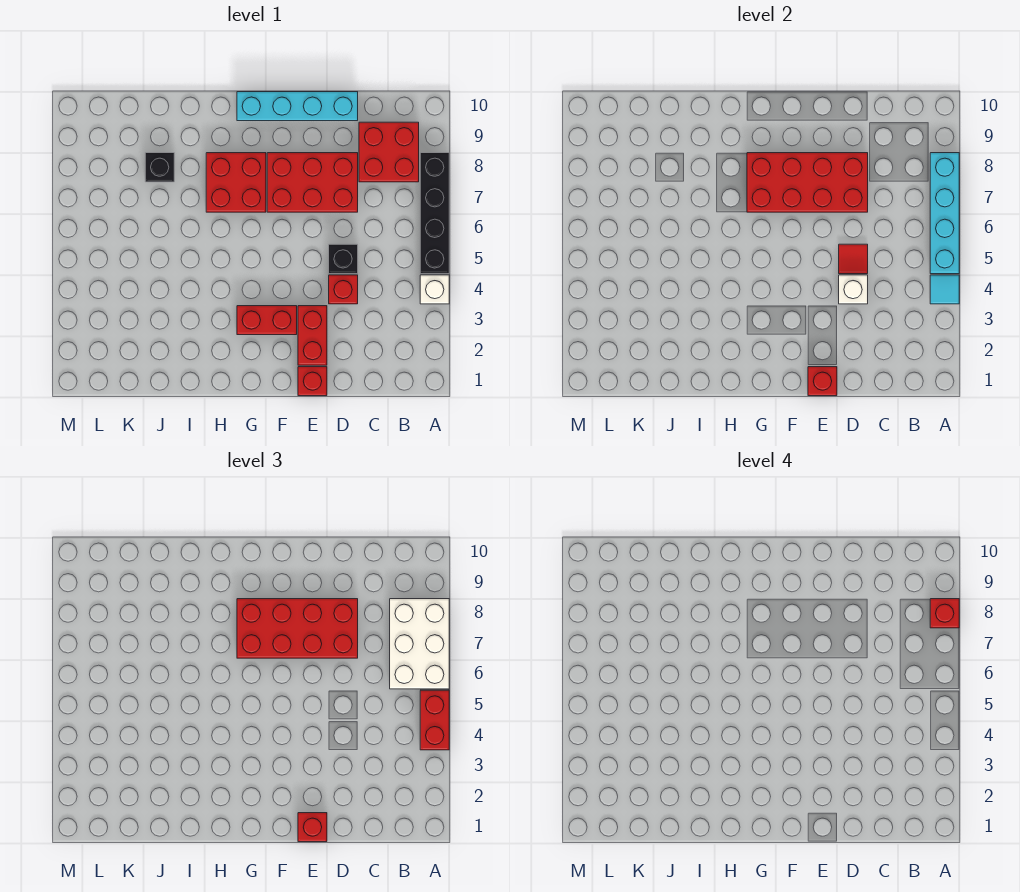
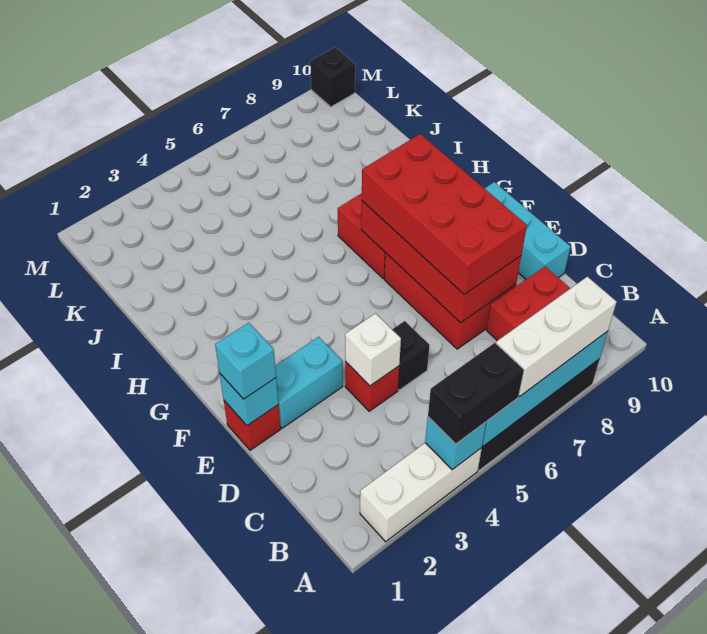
white 1x1 brick [420,275,449,304] -> white 1x3 brick [360,443,482,542]
cyan 1x1 tile [930,275,959,304] -> cyan 1x1 brick [425,417,486,470]
red 1x2 brick [420,690,449,750] -> black 1x2 brick [428,343,524,444]
white 2x3 brick [390,599,449,689] -> white 1x3 brick [496,277,617,396]
red 1x1 brick [930,599,959,628] -> none
red 1x1 tile [839,244,868,274] -> none
cyan 1x4 brick [237,92,358,121] -> cyan 1x3 brick [484,182,570,279]
red 1x1 brick [808,367,837,396] -> cyan 1x1 brick [220,374,278,426]
red 1x1 brick [298,813,327,842] -> cyan 1x1 brick [215,323,276,399]
red 1x2 brick [298,306,327,365] -> cyan 1x2 brick [275,337,343,428]
red 1x2 brick [237,306,297,335] -> none
black 1x1 brick [145,153,174,182] -> black 1x1 brick moved to [310,47,355,107]

